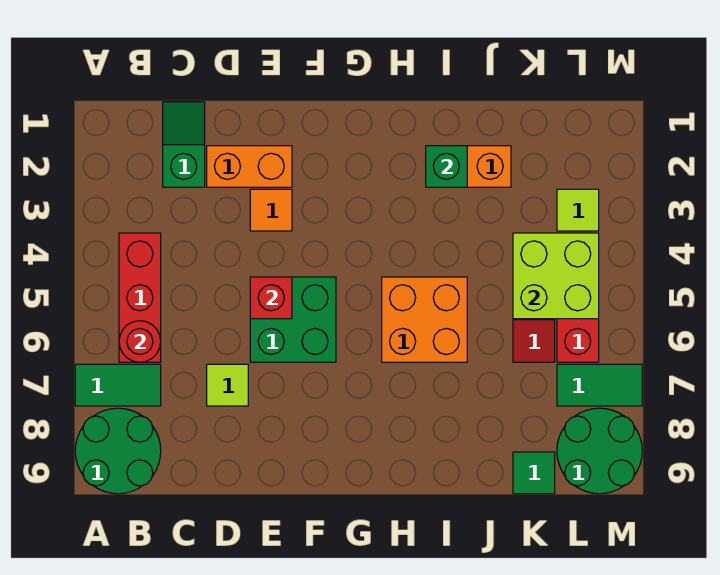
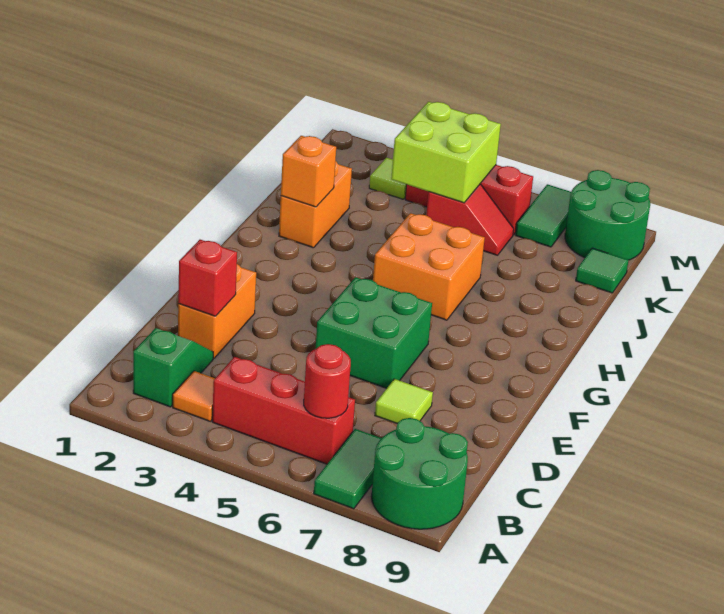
green 1x2 slope [163,102,205,187] -> green 1x2 slope turned to [133,328,213,407]
orange 1x1 tile [250,189,292,231] -> orange 1x1 tile moved to [173,371,215,421]
red 1x1 brick [250,277,292,319] -> red 1x1 brick moved to [178,240,237,316]
green 1x1 brick [426,146,467,187] -> orange 1x1 brick [281,136,336,207]

